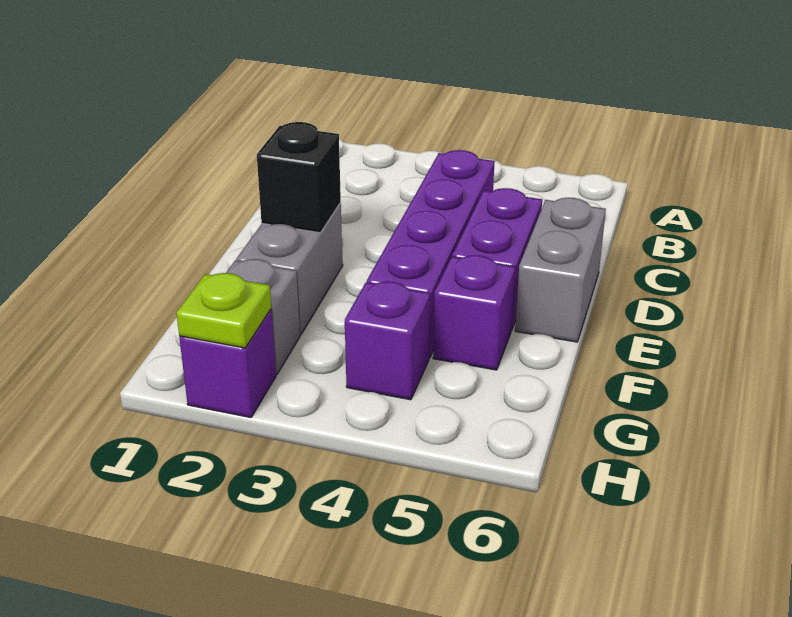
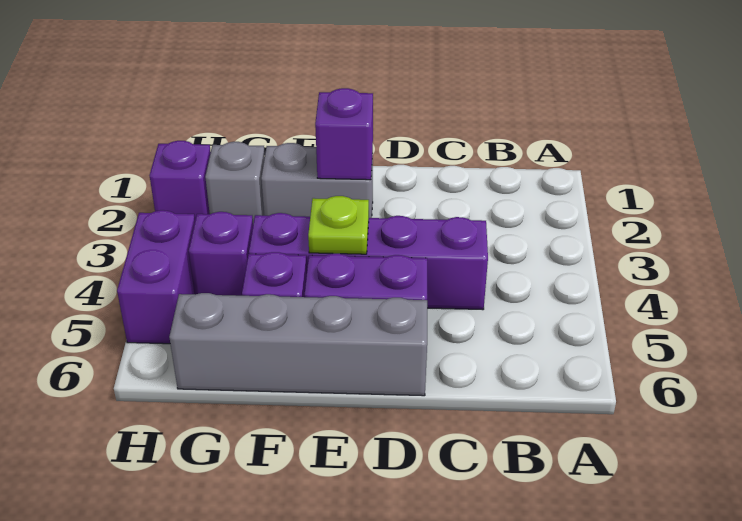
grey 1x2 brick [515,198,606,342] -> grey 1x4 brick [169,293,427,396]
black 1x1 brick [257,122,341,233] -> purple 1x1 brick [315,88,373,180]
lime 1x1 plate [176,273,271,348] -> lime 1x1 plate moved to [308,196,369,254]
none -> purple 1x2 brick [117,210,195,344]

